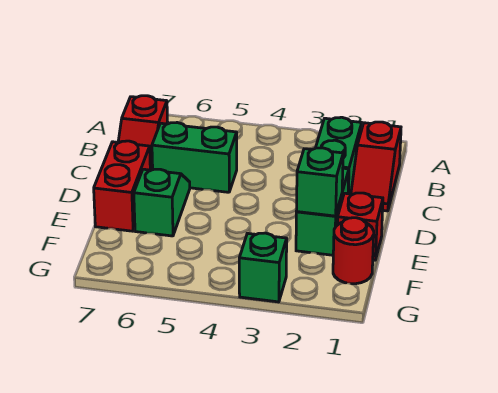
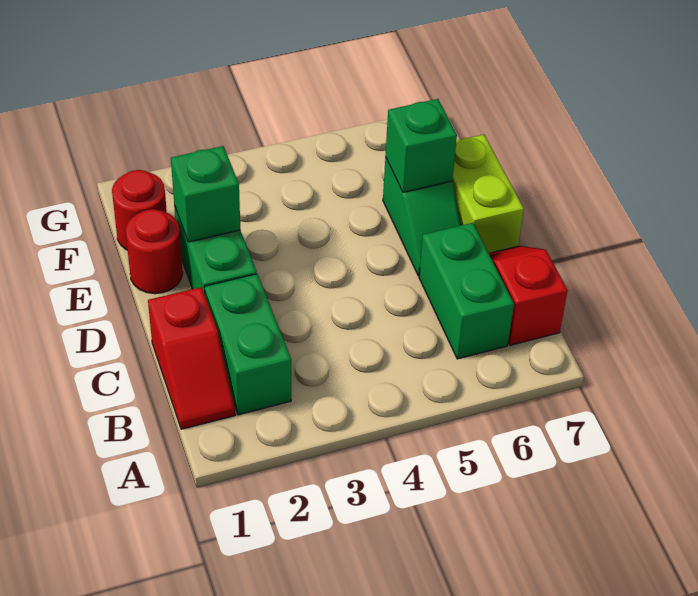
red 1x2 slope [351,122,401,211] -> red 1x2 slope turned to [148,287,235,429]
green 1x2 brick [152,123,237,192] -> green 1x2 brick turned to [419,223,514,359]
red 1x2 brick [94,141,150,231] -> lime 1x2 brick [452,135,524,253]
red 1x1 brick [337,193,383,260] -> red 1x1 round brick [125,209,183,294]
green 1x1 brick [239,233,287,302] -> green 1x1 brick moved to [385,99,457,192]

